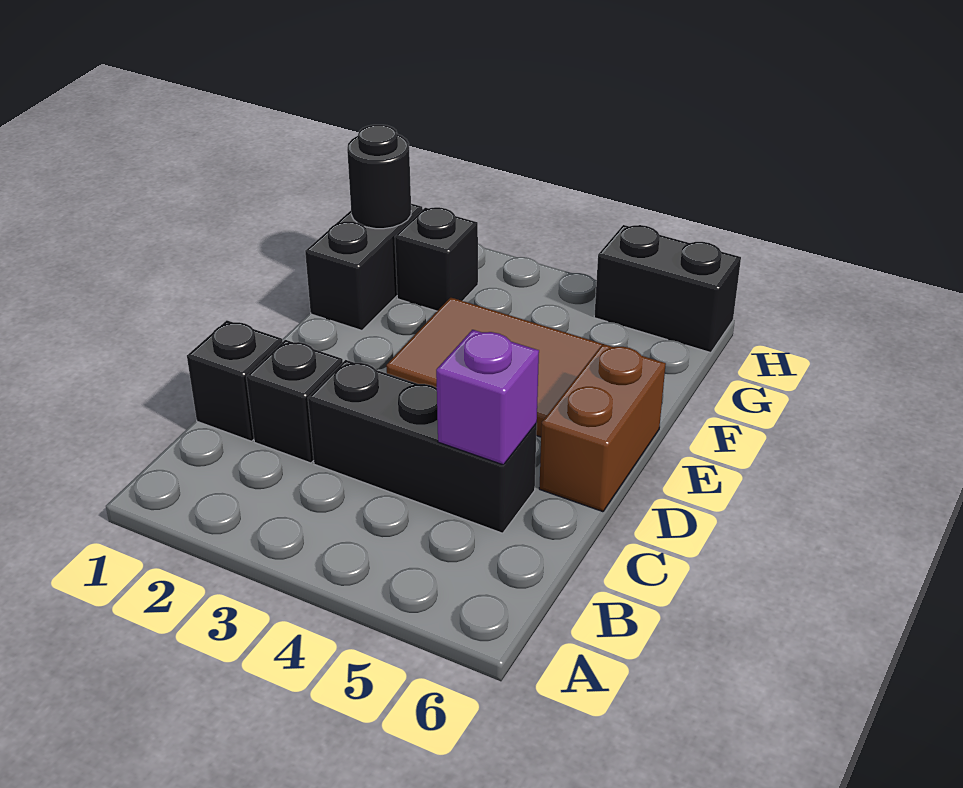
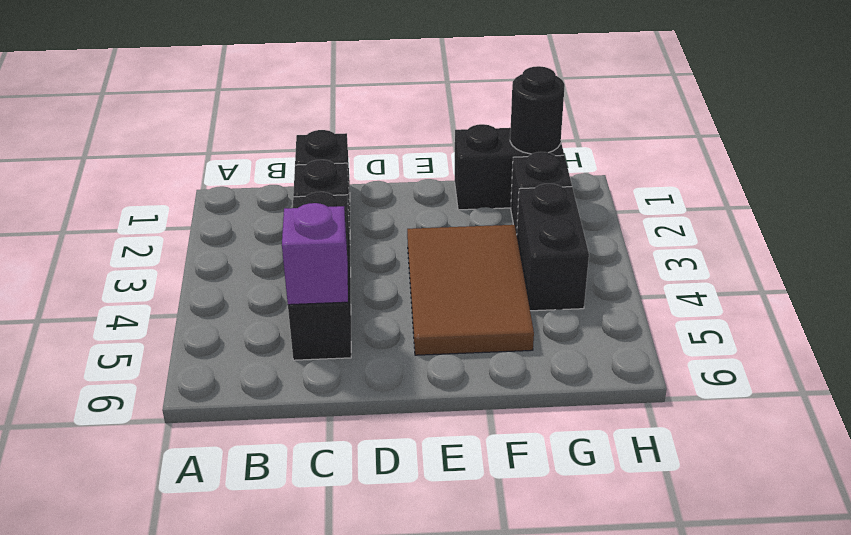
brown 1x2 brick [539,344,666,512] -> none
black 1x2 brick [594,225,741,353] -> black 1x2 brick moved to [517,184,589,311]

